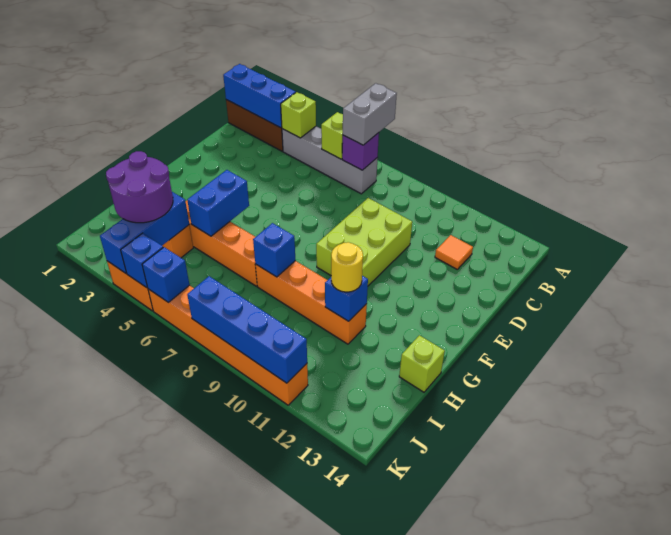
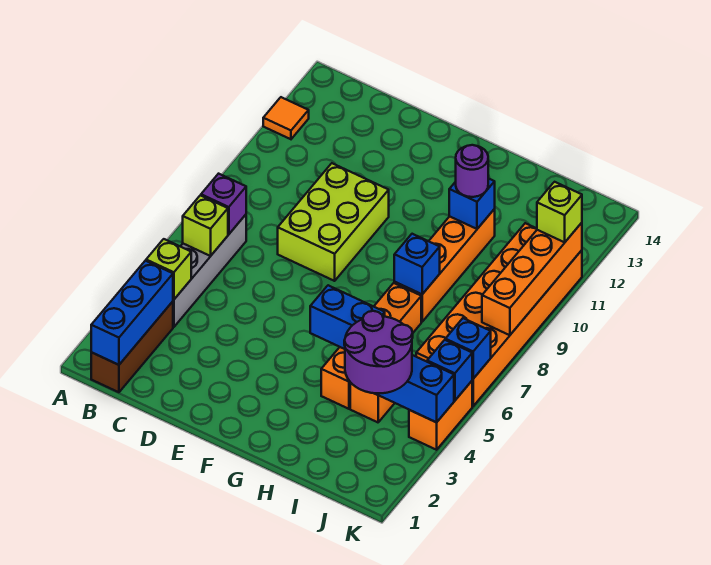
grey 1x2 brick [343,83,397,145] -> none
orange 1x1 tile [435,235,473,269] -> orange 1x1 tile moved to [263,97,309,139]
lime 2x3 brick [316,198,412,286] -> lime 2x3 brick turned to [278,163,389,281]
yellow 1x1 round brick [331,242,363,292] -> purple 1x1 round brick [456,145,488,197]
lime 1x1 brick [399,335,445,392] -> lime 1x1 brick moved to [537,182,582,242]
orange 1x6 brick [148,285,308,405] -> orange 2x6 brick [416,223,582,406]
blue 1x4 brick [187,276,307,383] -> orange 1x4 brick [482,223,582,335]

